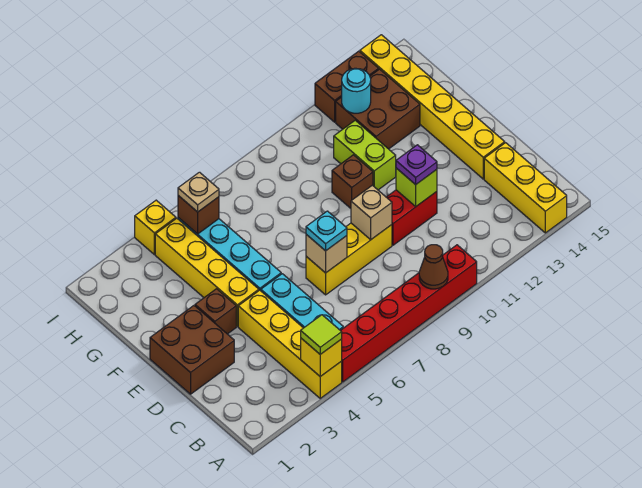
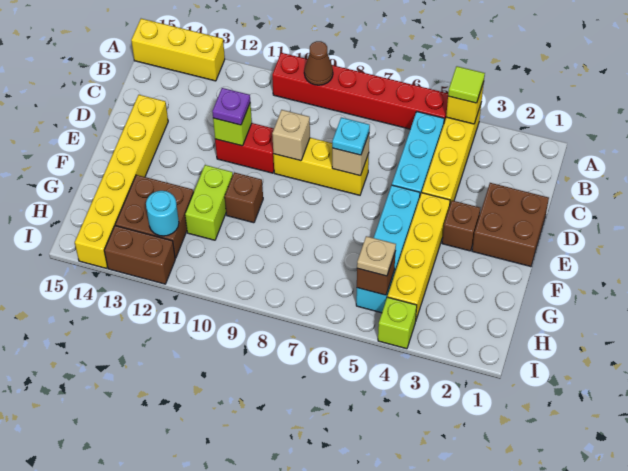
yellow 1x3 brick [484,143,567,233] -> yellow 1x3 brick turned to [131,19,225,81]
yellow 1x1 brick [135,200,176,255] -> lime 1x1 brick [378,297,417,349]

